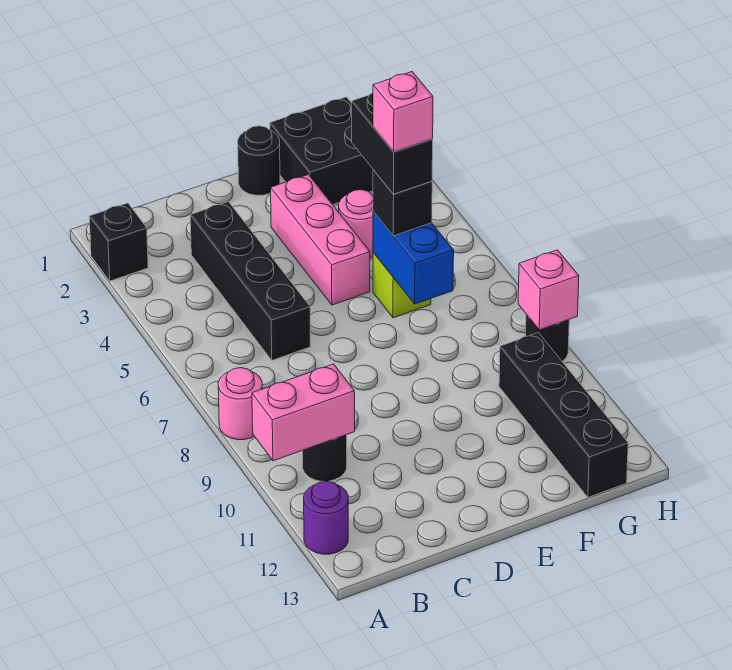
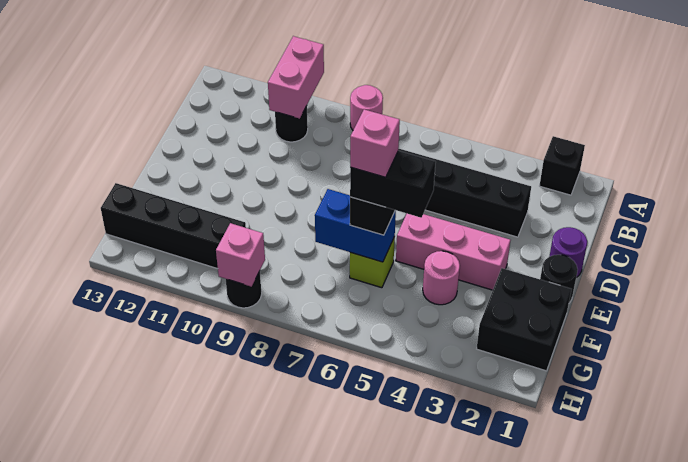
purple 1x1 round brick [304,481,348,554] -> purple 1x1 round brick moved to [549,227,587,278]

